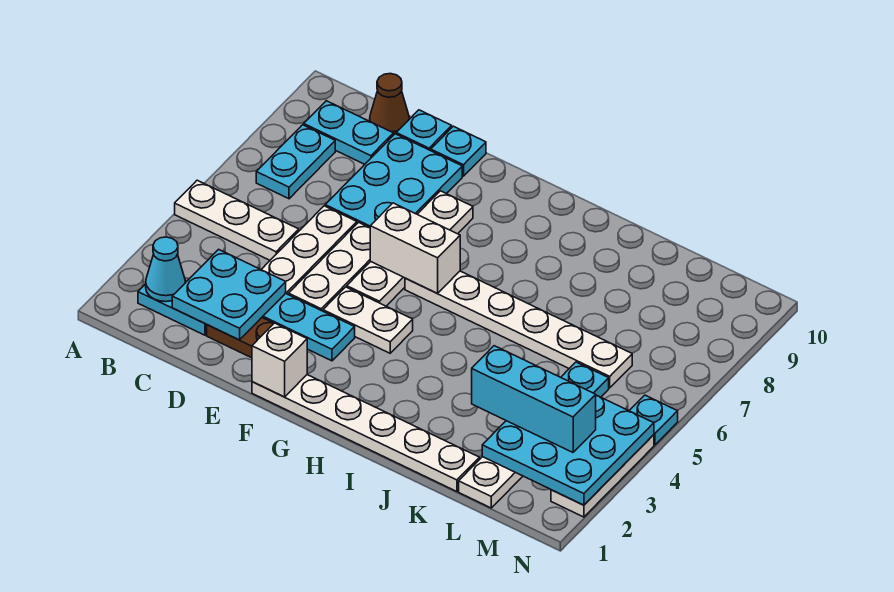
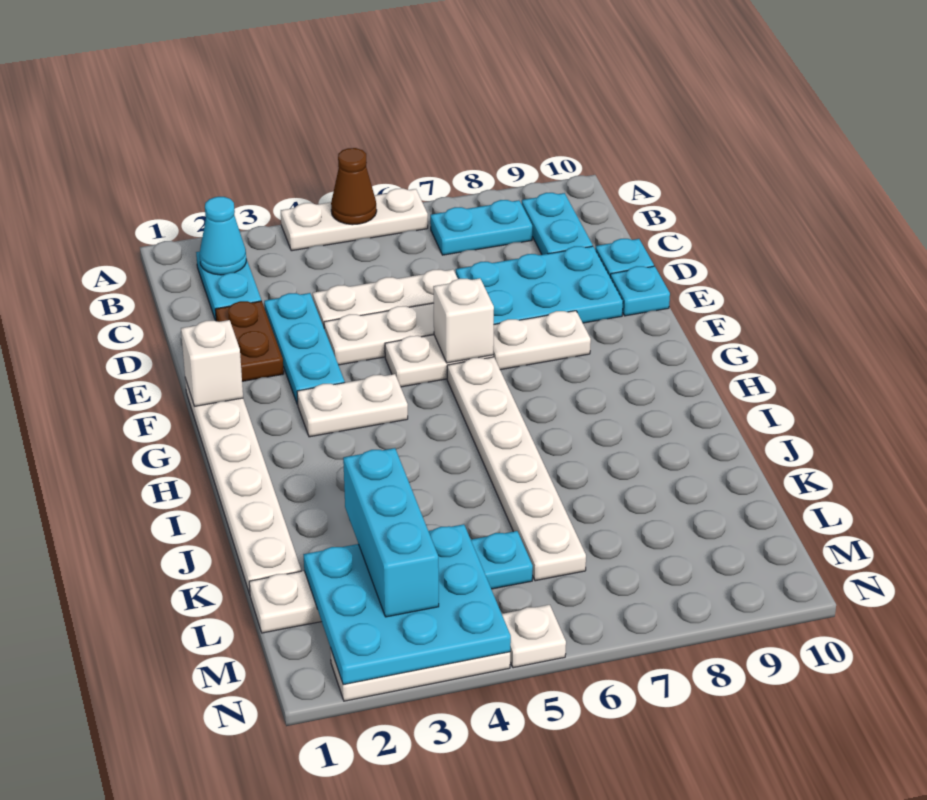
white 1x3 plate [175,180,299,260] -> white 1x3 plate turned to [281,188,428,251]
cyan 2x2 plate [172,249,286,340] -> none
brown 1x1 cone [370,74,409,134] -> brown 1x1 cone moved to [331,148,377,225]
white 1x2 plate [323,287,413,353] -> white 1x2 plate turned to [297,374,408,437]
white 1x2 brick [370,203,460,293] -> white 1x1 brick [433,278,494,363]
cyan 1x1 plate [629,395,678,445] -> white 1x1 plate [502,605,566,668]

